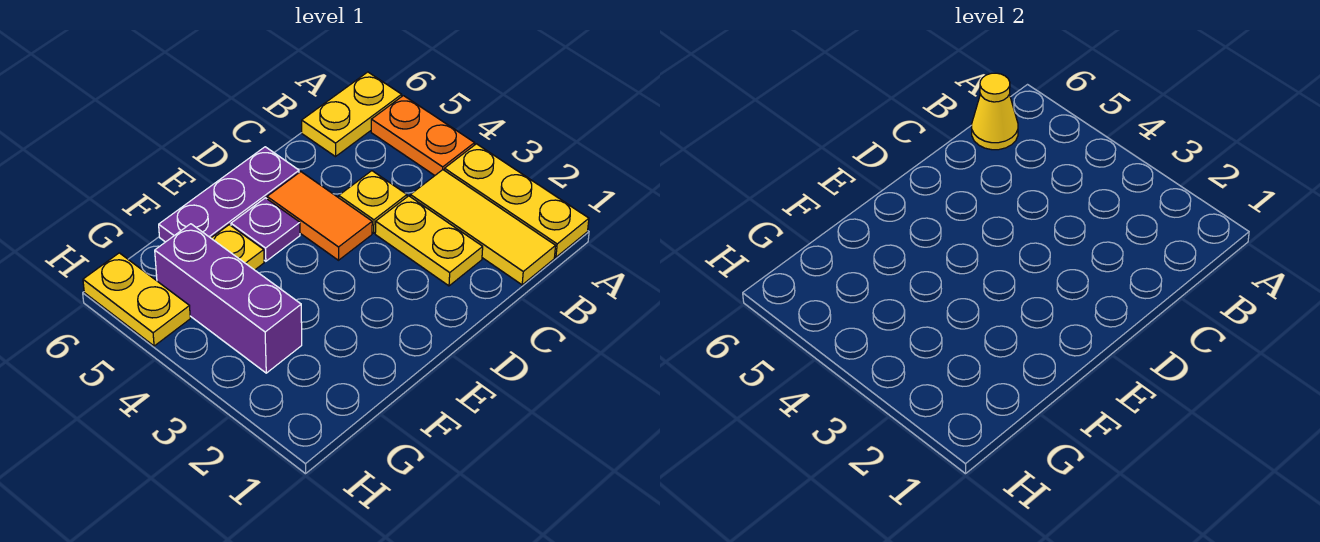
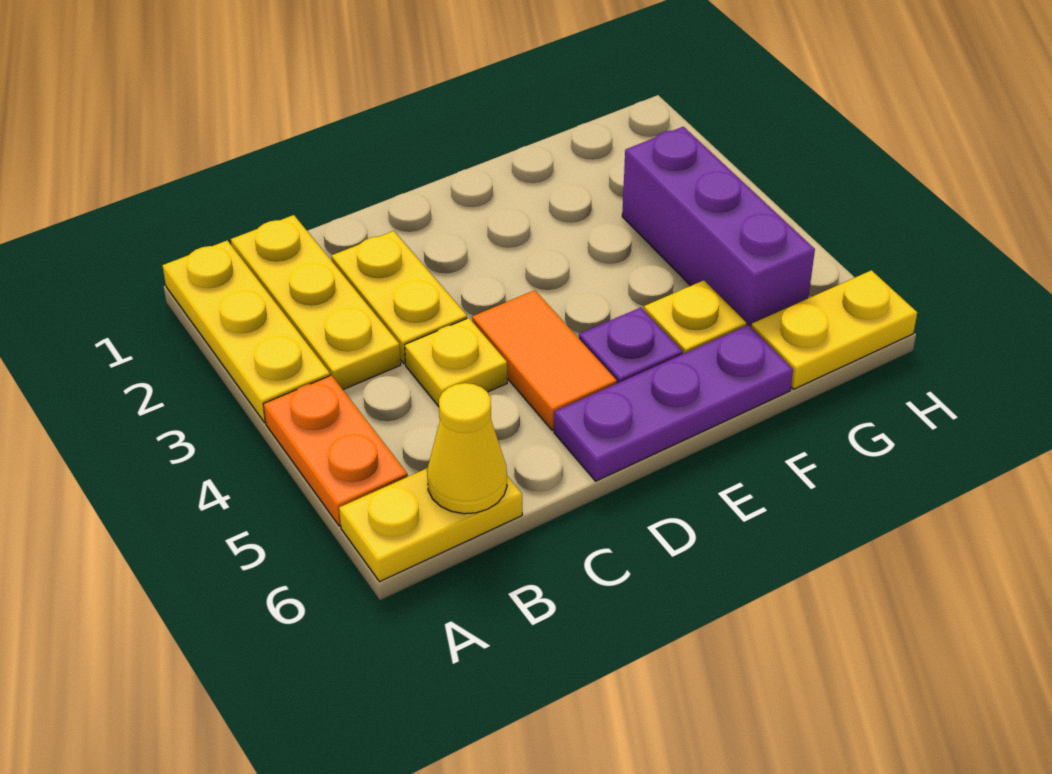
yellow 1x3 tile [410,170,556,285] -> yellow 1x3 plate [231,215,401,389]
yellow 1x2 plate [83,253,190,346] -> yellow 1x2 plate turned to [751,270,917,389]

